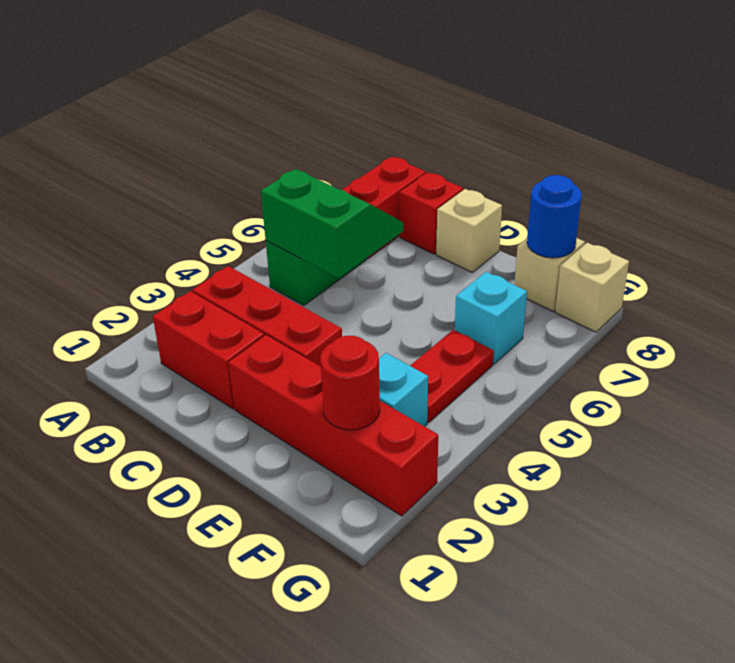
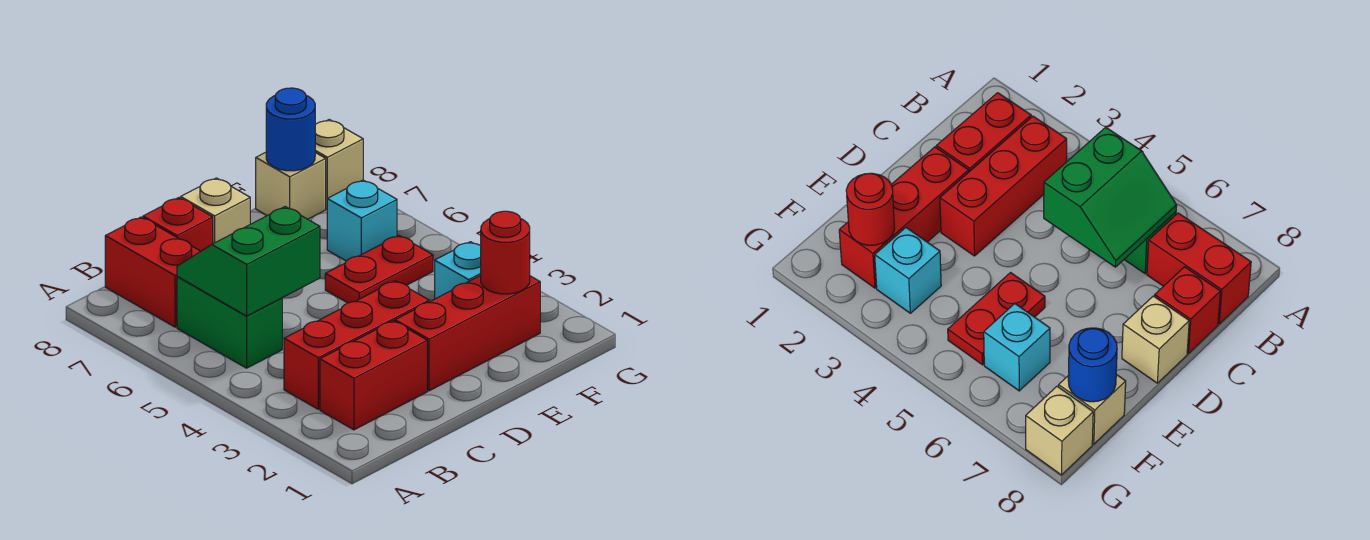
red 1x4 brick [228,335,438,516] -> red 1x3 brick [395,275,540,391]
red 1x2 plate [410,330,494,422] -> red 1x2 plate turned to [325,235,433,303]

